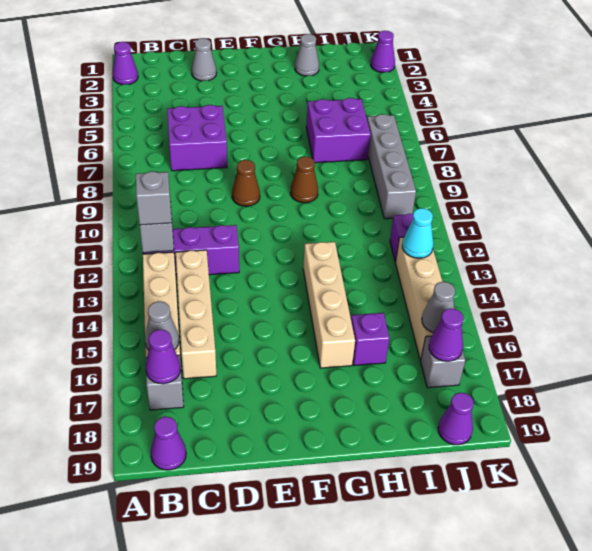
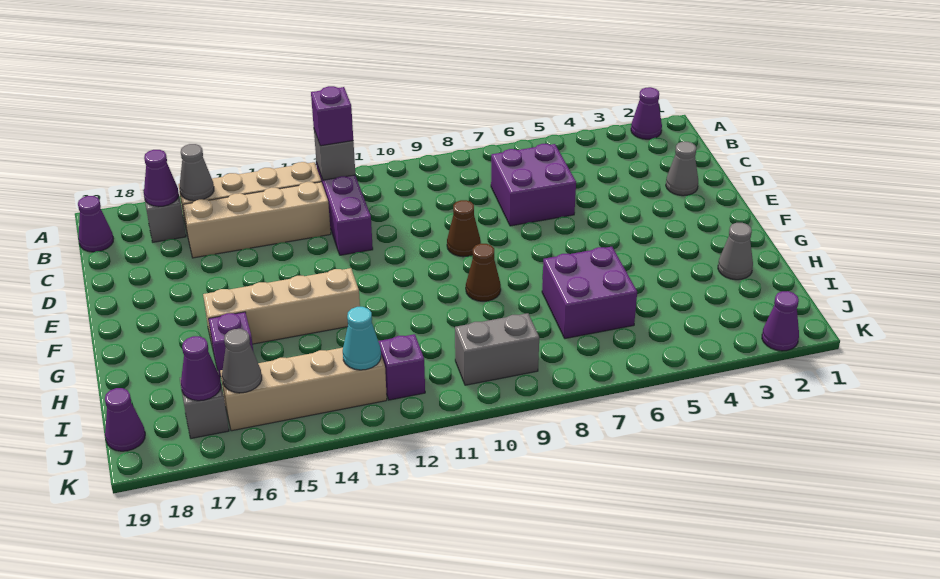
grey 1x1 brick [136,171,172,225] -> purple 1x1 brick [311,86,353,146]
grey 1x4 brick [367,114,416,219] -> grey 1x2 brick [455,313,539,385]

